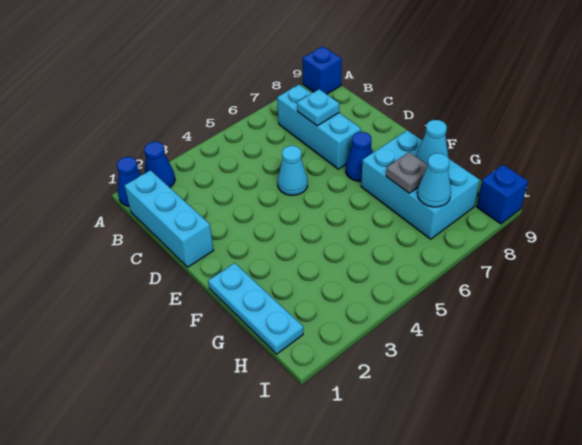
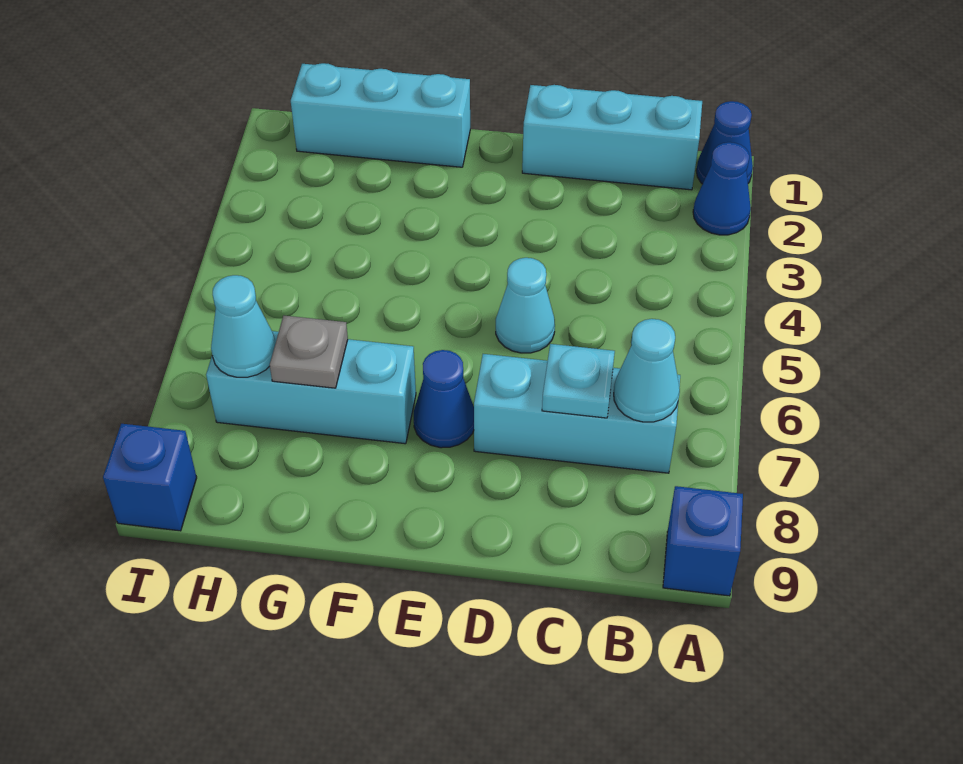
cyan 1x3 plate [208,263,303,354] -> cyan 1x3 brick [291,63,470,167]
cyan 2x3 brick [361,130,480,239] -> cyan 1x3 brick [206,331,416,444]
cyan 1x1 cone [416,120,448,165] -> cyan 1x1 cone moved to [614,319,680,422]

